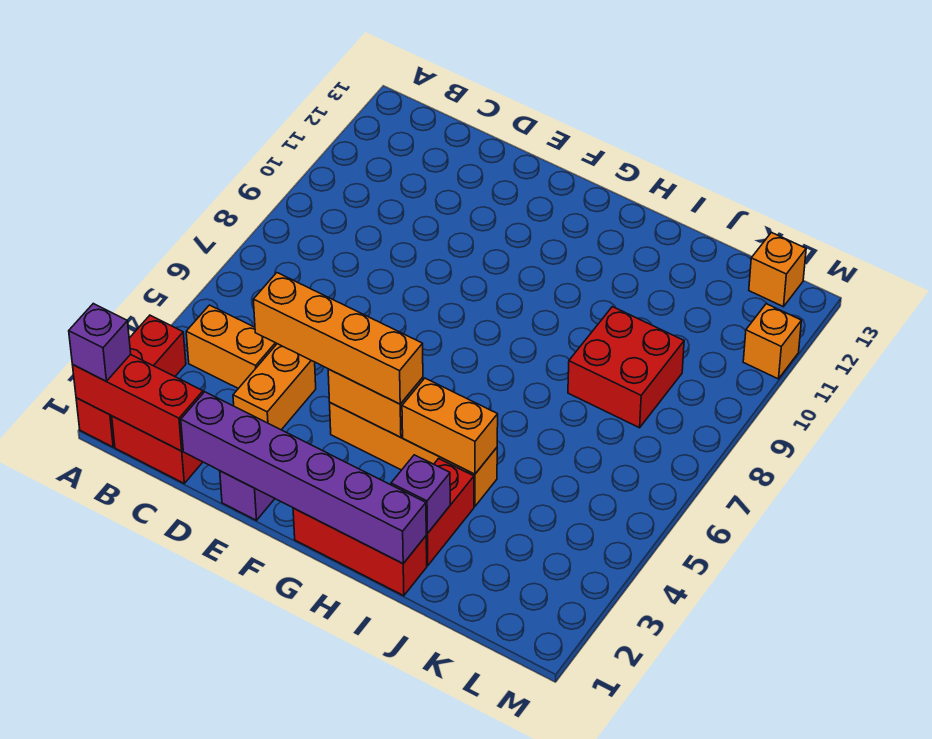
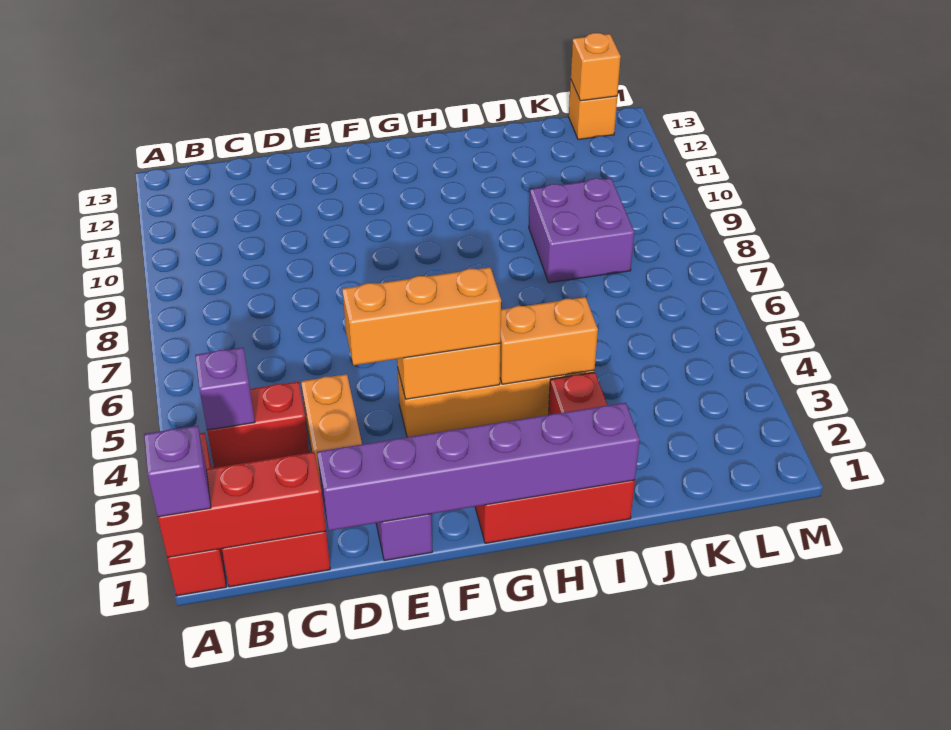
orange 1x2 brick [186,305,277,388] -> red 1x2 brick [207,382,309,468]
orange 1x4 brick [253,273,423,404] -> orange 1x3 brick [342,267,501,365]
purple 1x1 brick [391,455,450,533] -> purple 1x1 brick moved to [195,348,255,430]
red 2x2 brick [568,307,684,428] -> purple 2x2 brick [529,178,634,283]
orange 1x1 brick [743,304,802,379] -> orange 1x1 brick moved to [571,33,621,101]

